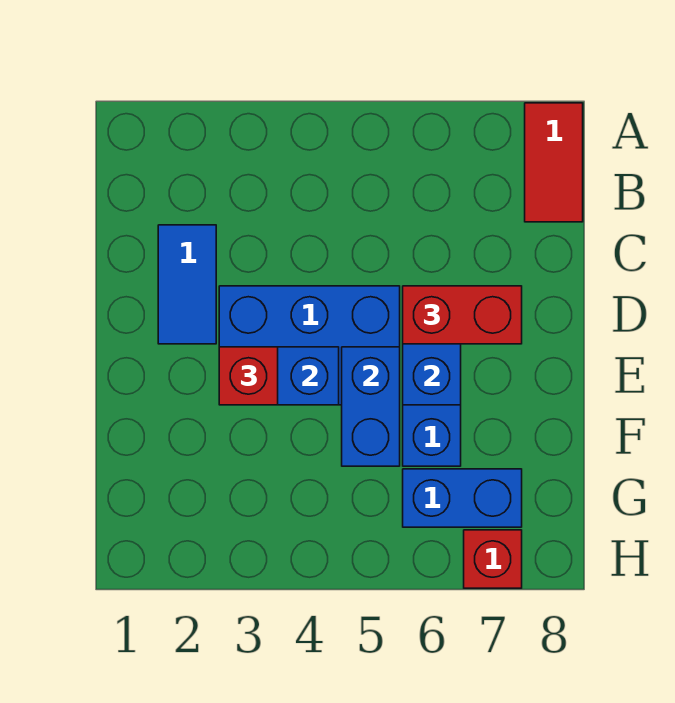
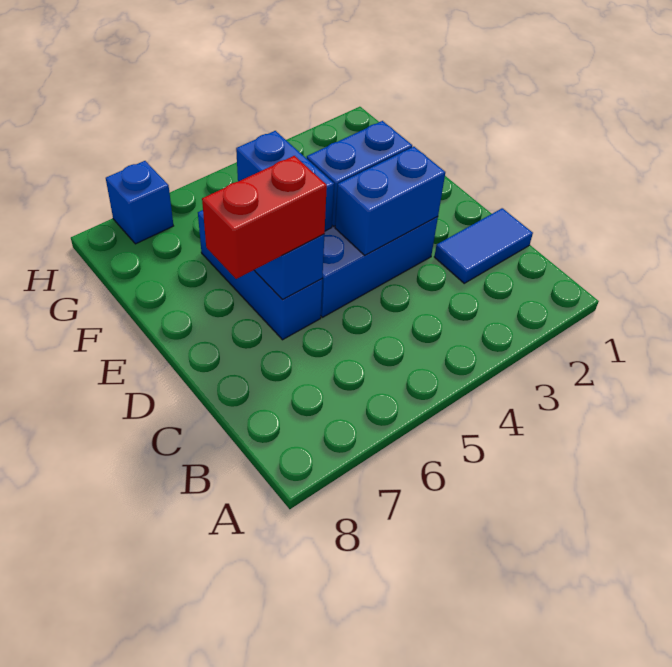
red 1x2 tile [525,103,583,222] -> none
blue 1x2 tile [158,225,216,344] -> blue 1x2 tile turned to [434,208,533,283]
red 1x1 brick [219,347,278,405] -> none
blue 1x2 brick [403,469,522,527] -> blue 1x2 brick moved to [335,147,445,255]
red 1x1 brick [464,530,522,588] -> blue 1x1 brick [106,161,173,244]

